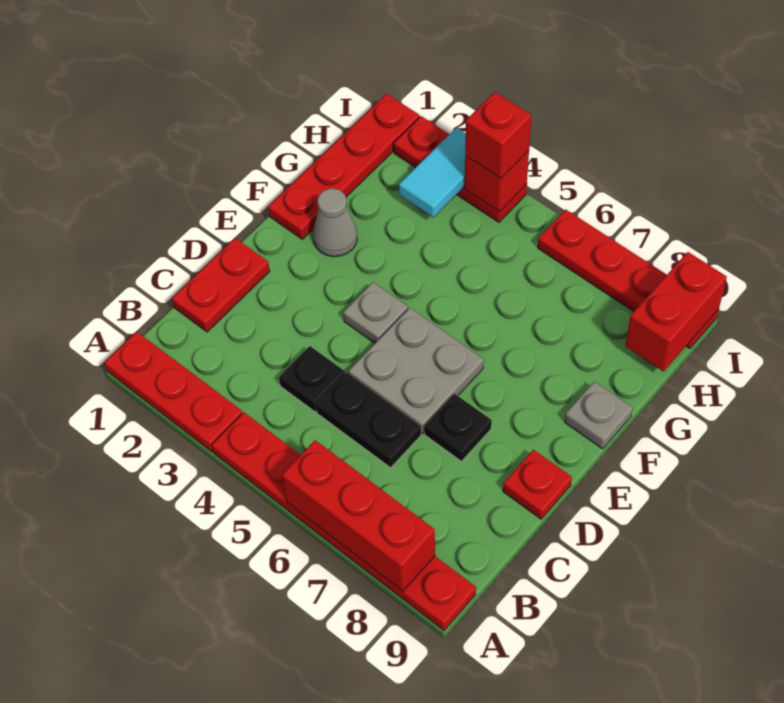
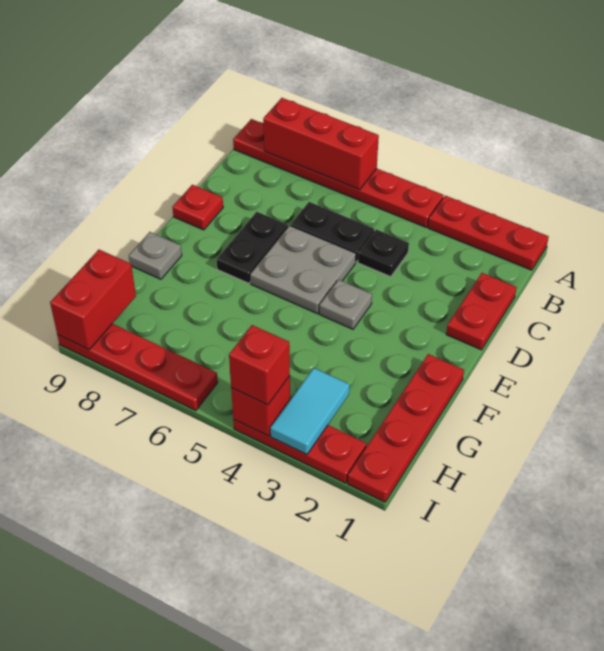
black 1x1 plate [424,394,492,461] -> black 1x2 plate [217,212,288,283]
grey 1x1 cone [313,189,357,257] -> none

